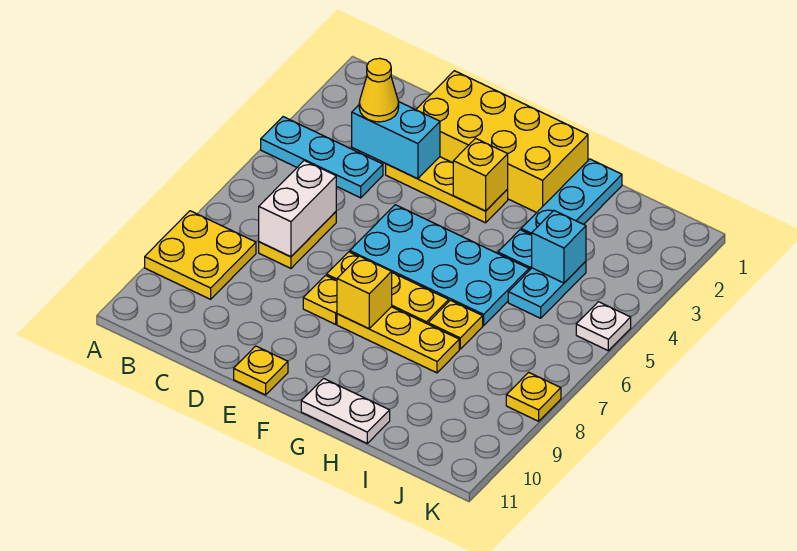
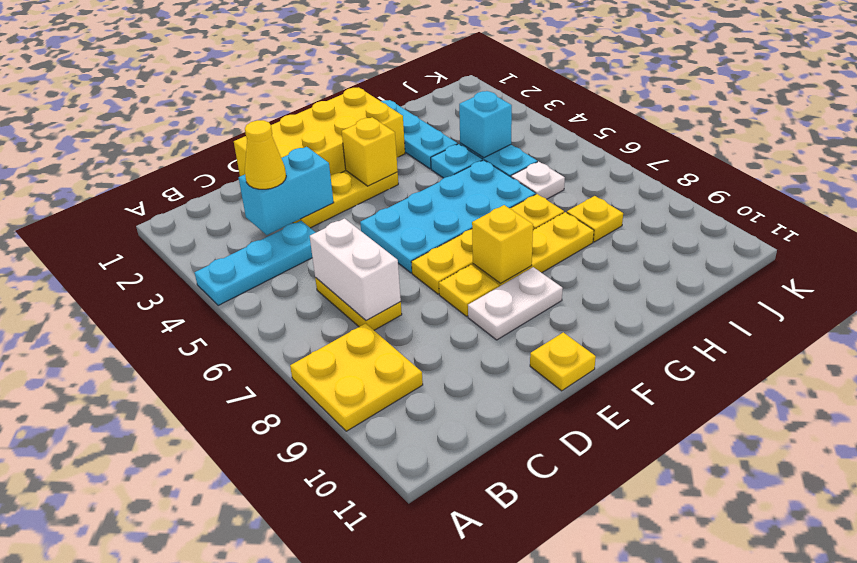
white 1x2 plate [301,378,390,443] -> white 1x2 plate moved to [468,267,563,340]
white 1x1 plate [576,302,631,351] -> white 1x1 plate moved to [511,161,565,199]
yellow 1x1 plate [506,372,561,421] -> yellow 1x1 plate moved to [567,196,623,242]

